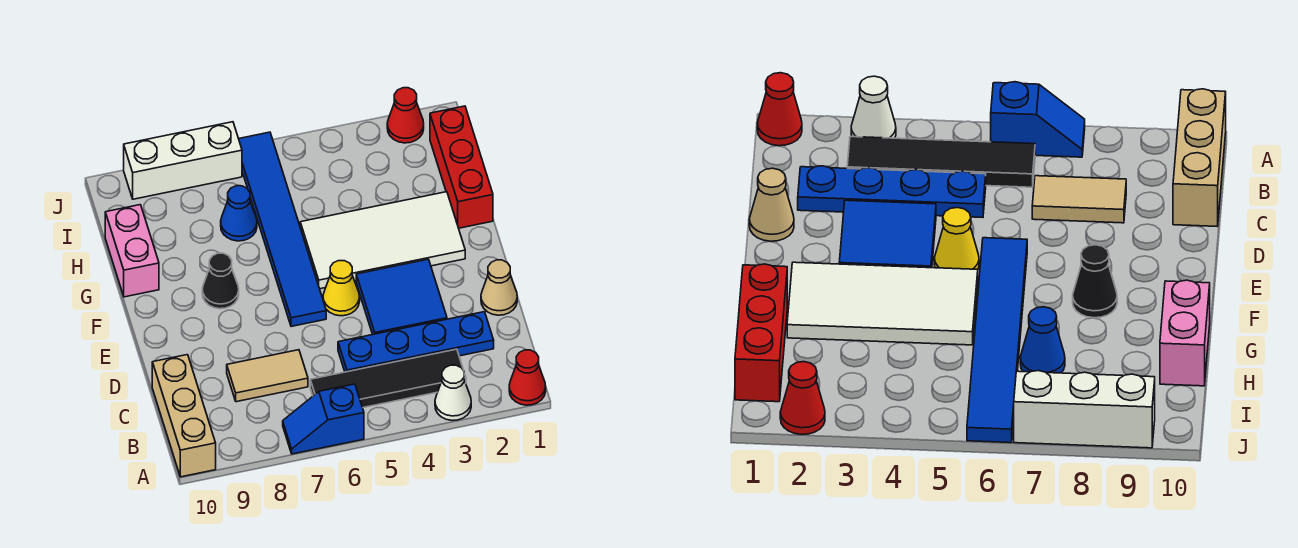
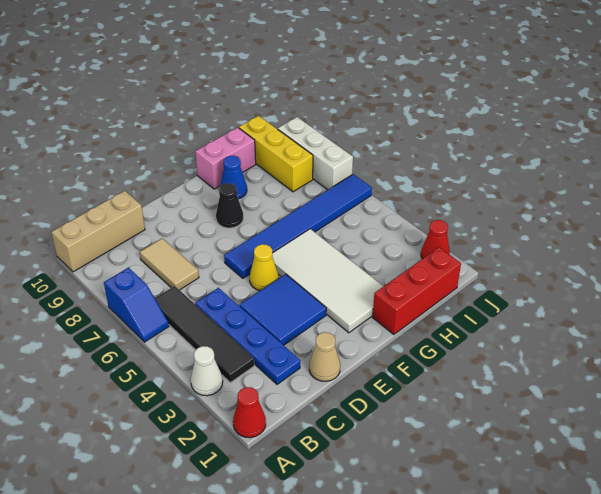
blue 1x2 slope [283,384,364,454] -> blue 1x2 slope turned to [104,268,169,342]
blue 1x1 cone [221,186,257,241] -> blue 1x1 cone moved to [220,156,247,199]
none -> yellow 1x3 brick [239,116,313,192]

